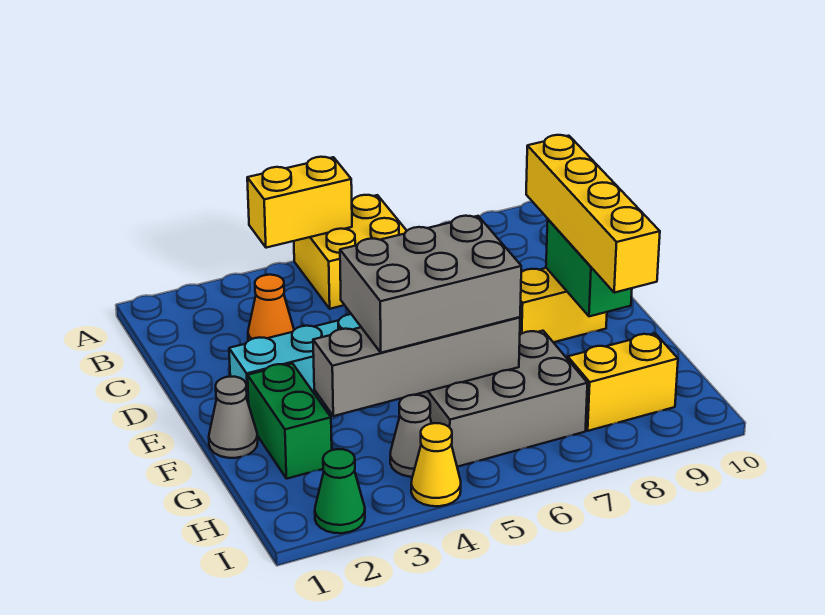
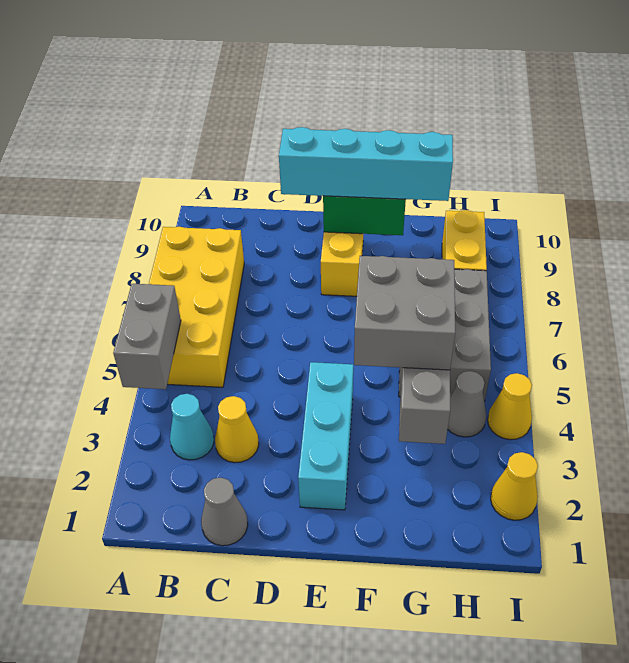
yellow 1x2 brick [247,157,352,248] -> grey 1x2 brick [113,284,181,389]
yellow 2x2 brick [294,195,407,309] -> yellow 2x4 brick [149,227,244,387]
none -> cyan 1x1 cone [170,394,214,460]
orange 1x1 cone [248,275,294,341] -> yellow 1x1 cone [215,396,259,463]
yellow 1x4 brick [526,135,660,293] -> cyan 1x4 brick [279,127,453,201]
grey 1x1 cone [209,377,258,458] -> grey 1x1 cone moved to [201,477,248,546]
green 1x2 brick [248,363,332,479] -> none
grey 2x3 brick [340,216,521,353] -> grey 2x2 brick [354,256,455,370]
green 1x1 cone [315,449,365,533] -> yellow 1x1 cone [491,452,538,520]

